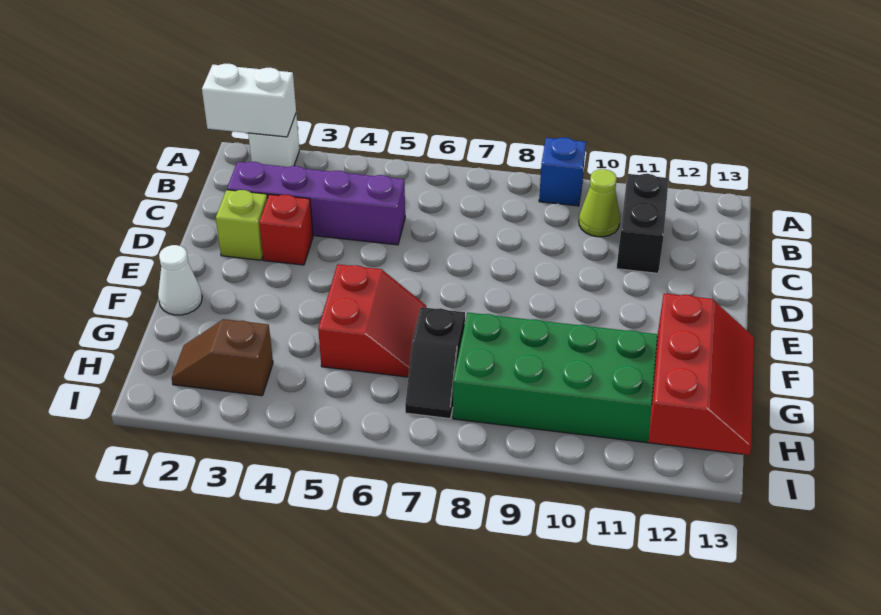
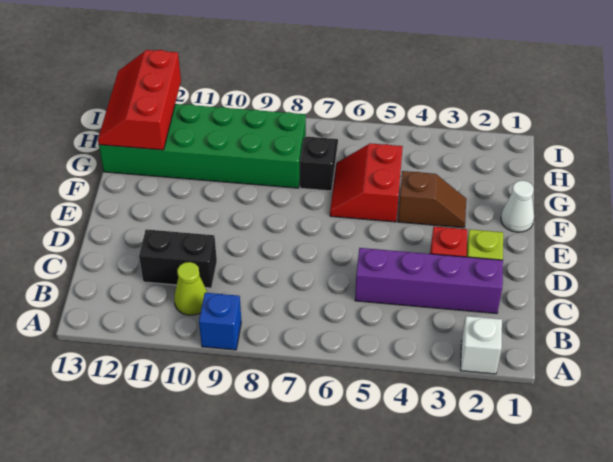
white 1x2 brick [202,64,296,137] -> none
black 1x2 brick [617,174,669,273] -> black 1x2 brick turned to [139,229,217,288]
brown 1x2 slope [172,319,273,396] -> brown 1x2 slope moved to [398,171,466,228]

